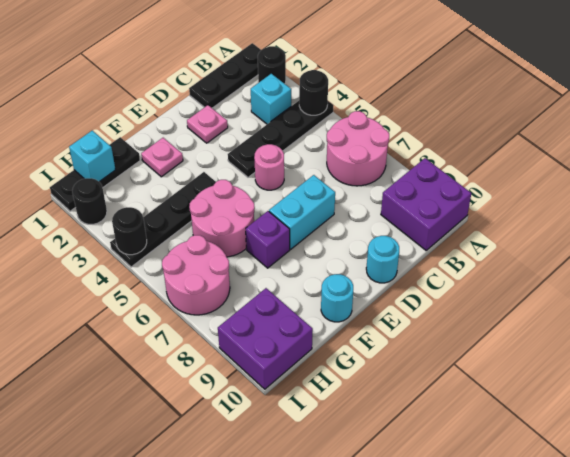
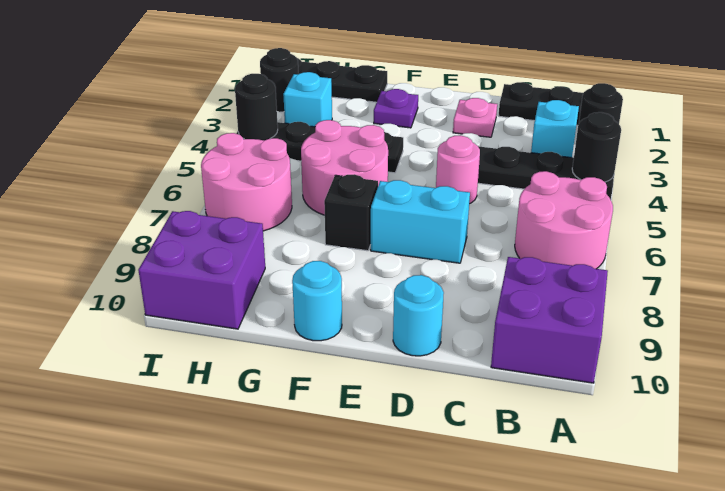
pink 1x1 plate [141,138,183,177] -> purple 1x1 plate [374,89,418,128]
purple 1x1 brick [246,211,290,268] -> black 1x1 brick [324,174,378,251]
cyan 1x1 brick [69,131,115,182] -> cyan 1x1 brick moved to [283,72,332,127]

